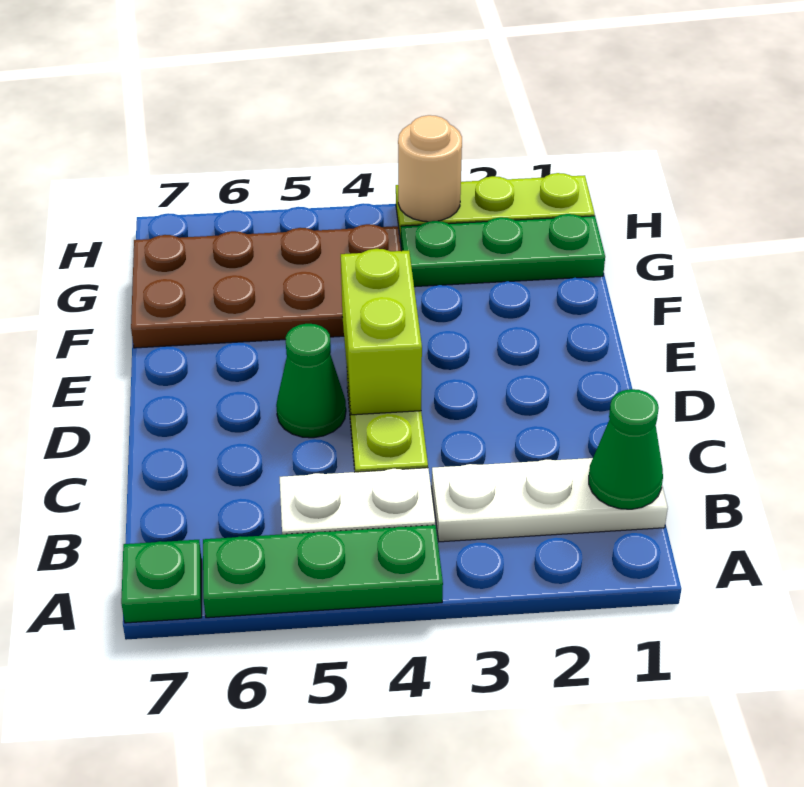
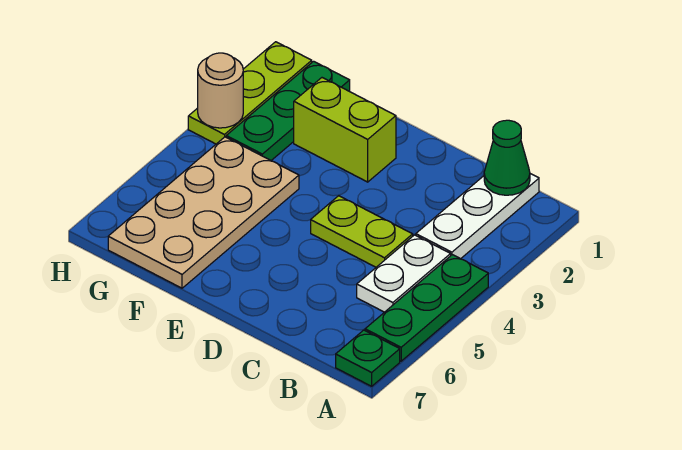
lime 1x2 brick [341,249,422,415] -> lime 1x2 brick moved to [294,78,396,182]
green 1x1 cone [276,324,346,438] -> none
brown 2x4 plate [131,224,401,348] -> tan 2x4 plate [108,137,299,288]

